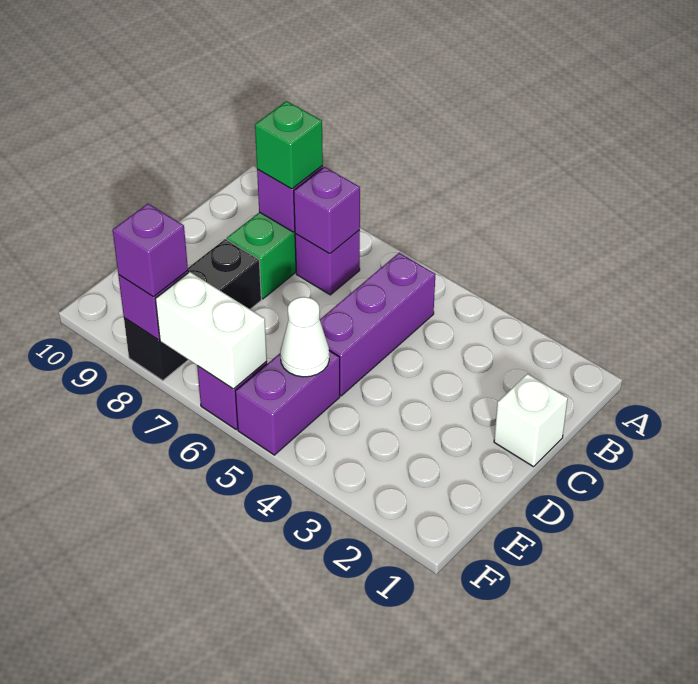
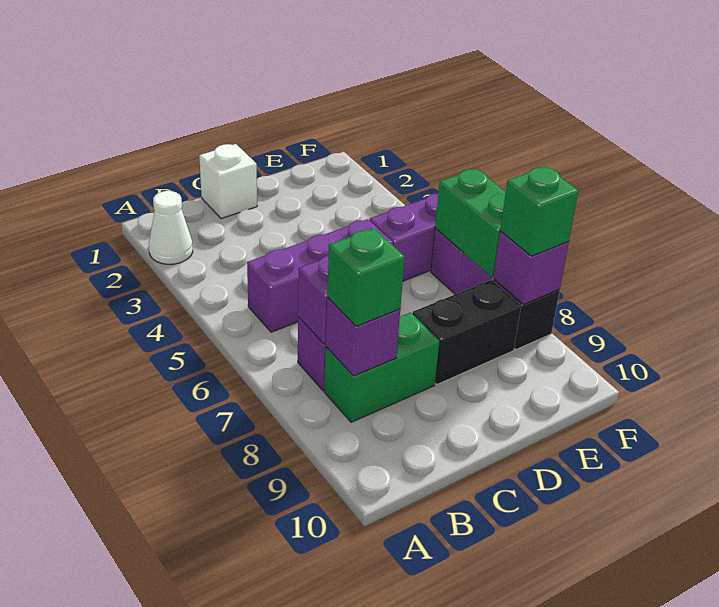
white 1x1 cone [280,297,329,377] -> white 1x1 cone moved to [149,191,193,264]
white 1x2 brick [156,272,267,389] -> green 1x2 brick [435,169,506,277]
purple 1x1 brick [113,204,188,297] -> green 1x1 brick [500,166,578,256]

